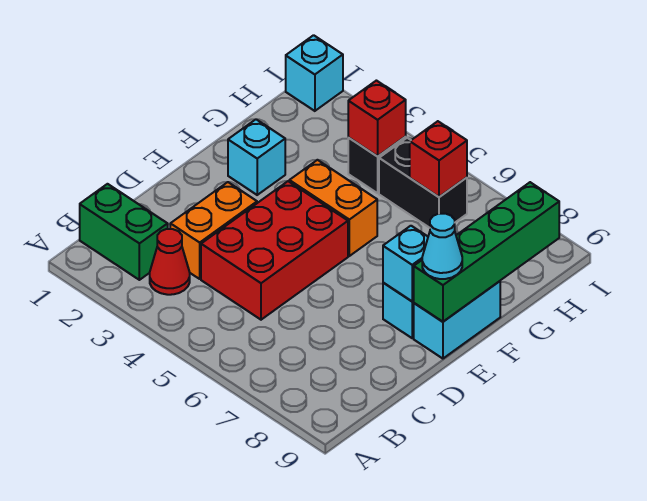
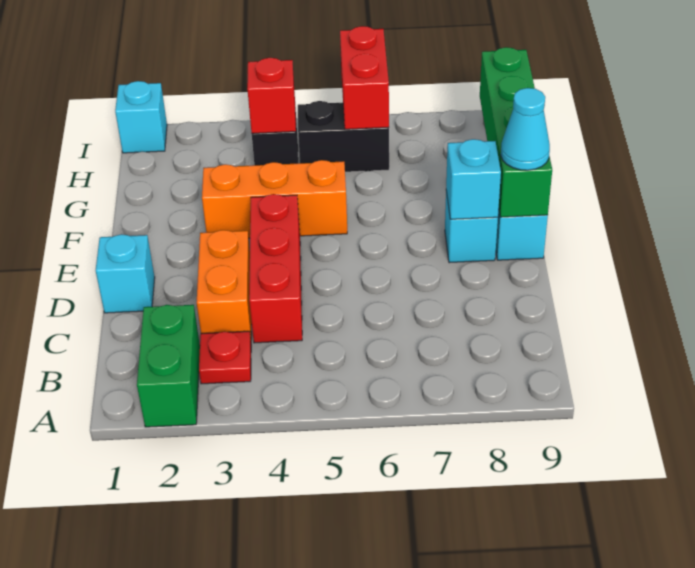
green 1x2 brick [80,184,168,280] -> green 1x2 brick turned to [137,305,200,427]
red 1x1 cone [150,229,190,295] -> red 1x1 plate [199,331,251,384]
red 2x3 brick [201,181,348,320] -> red 1x3 brick [249,194,302,343]
cyan 1x1 brick [228,119,285,195] -> cyan 1x1 brick moved to [96,234,155,313]
orange 1x2 brick [289,160,377,256] -> orange 1x3 brick [202,160,347,238]
red 1x1 brick [410,121,467,197] -> red 1x2 brick [340,26,389,129]

